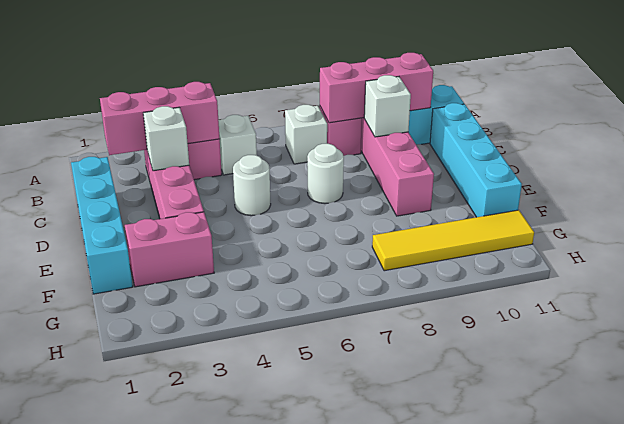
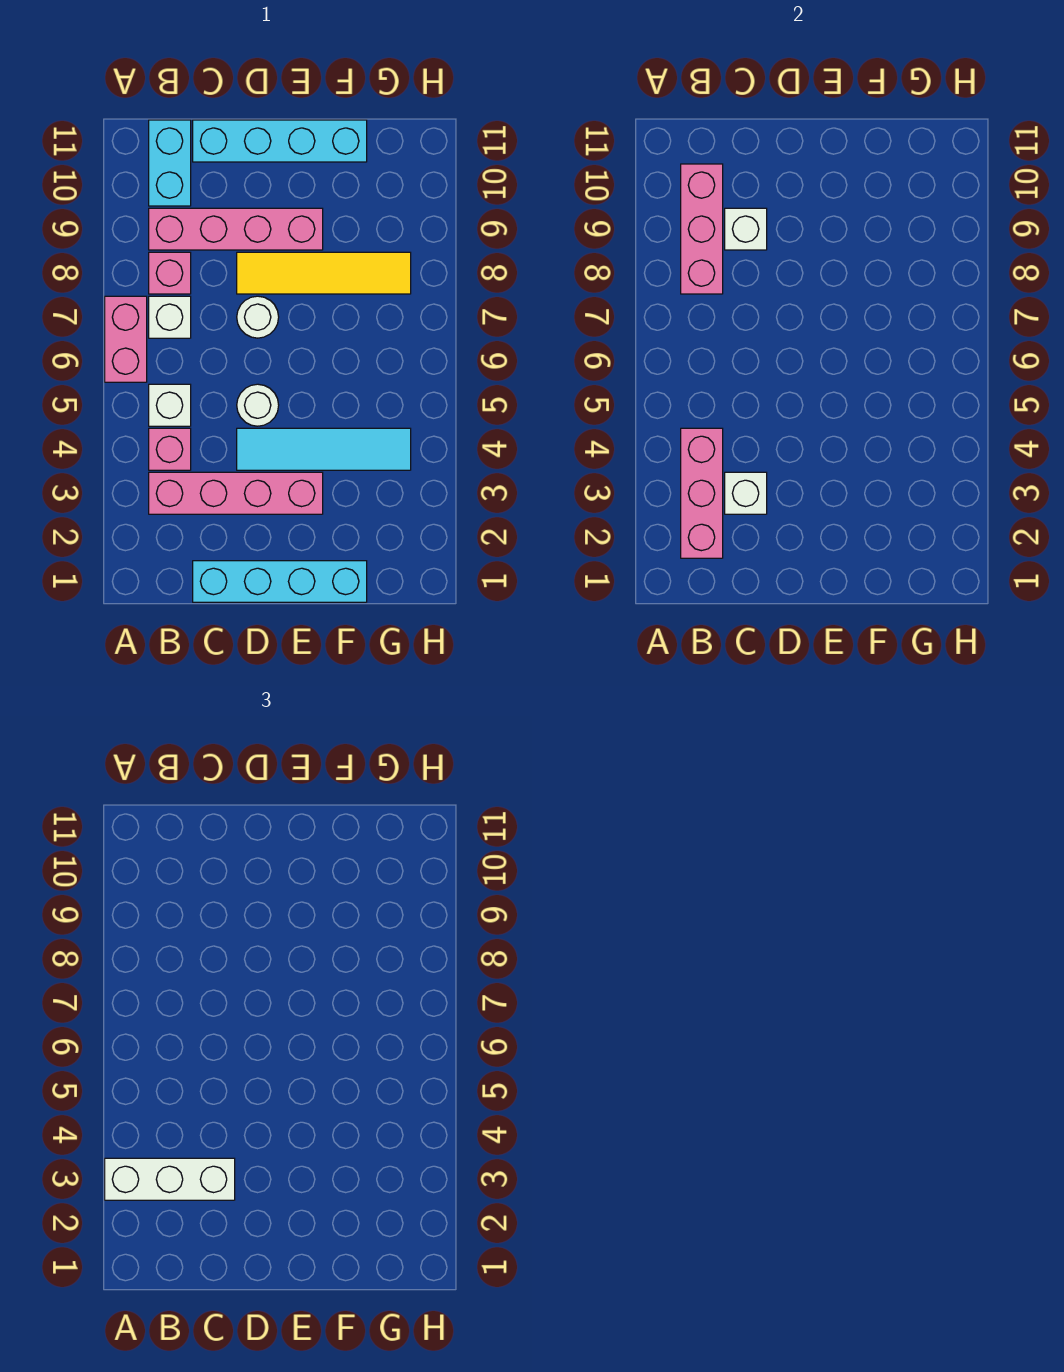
none -> white 1x3 brick [105,1158,235,1200]
none -> cyan 1x4 tile [237,428,411,470]
pink 1x2 brick [125,212,214,287] -> pink 1x2 brick moved to [105,296,147,382]
yellow 1x4 tile [372,210,534,271] -> yellow 1x4 tile turned to [237,252,411,294]

